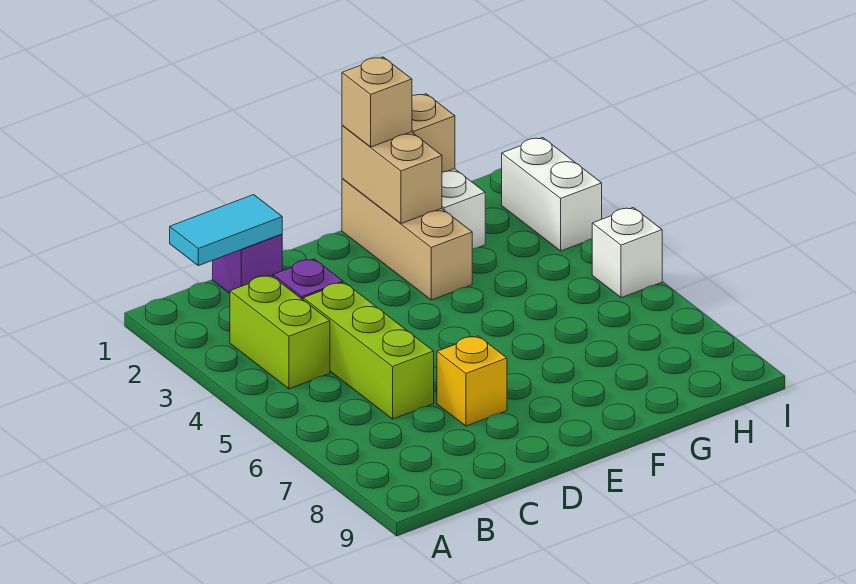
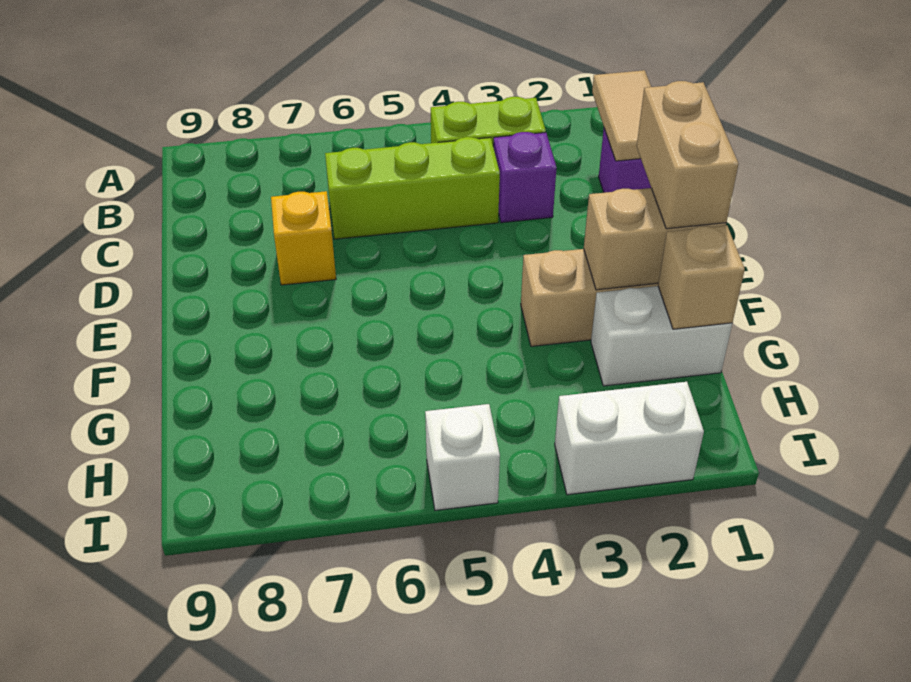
cyan 1x2 tile [170,195,282,266] -> tan 1x2 tile [592,70,651,161]
tan 1x1 brick [342,57,412,147] -> tan 1x2 brick [637,81,738,229]

